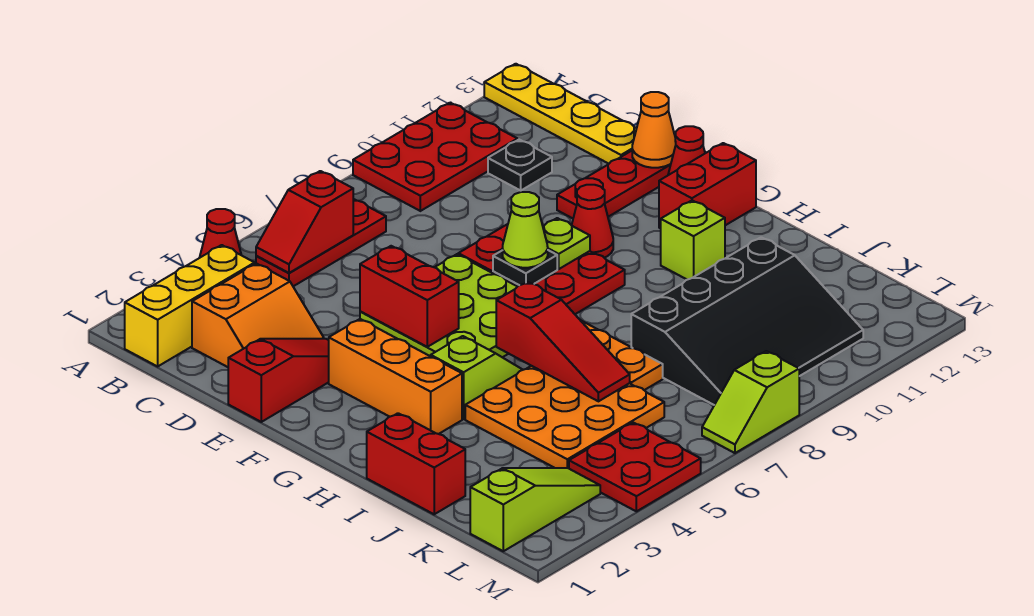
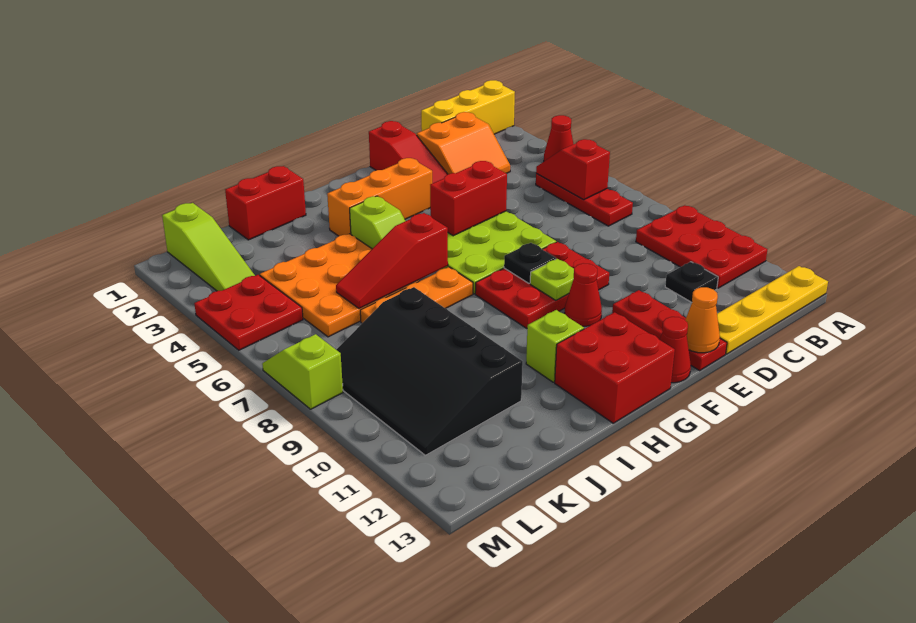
yellow 1x3 brick [125,245,255,366] -> yellow 1x3 brick turned to [421,80,515,134]
orange 2x2 slope [192,263,324,367] -> orange 2x2 slope turned to [417,112,510,174]
lime 1x1 cone [503,192,548,268] -> none
red 1x2 brick [659,143,756,228] -> red 2x2 brick [555,312,675,423]

